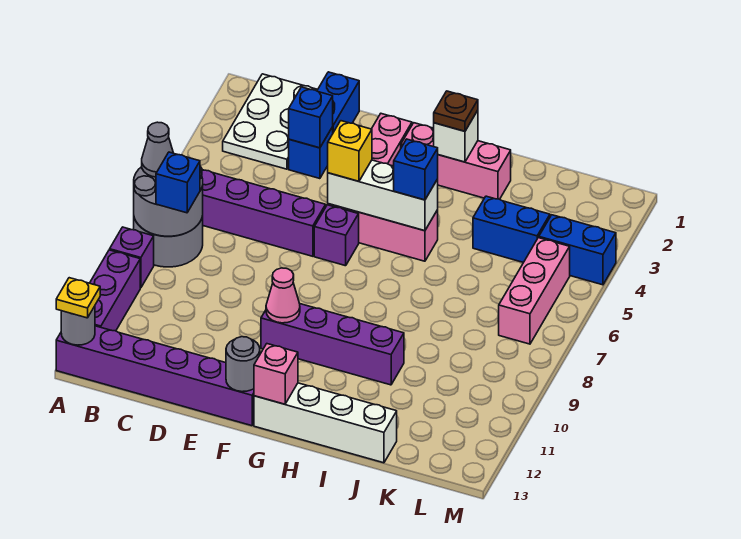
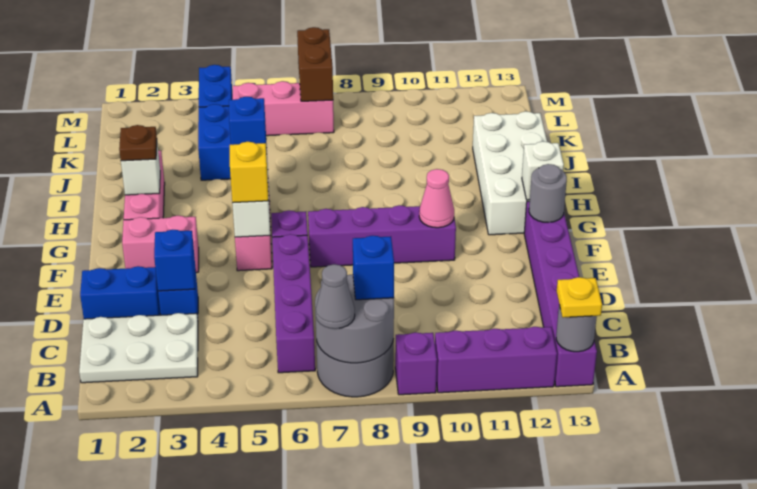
purple 1x4 brick [261,304,404,385] -> purple 1x4 brick turned to [308,205,456,267]
white 1x4 brick [254,383,397,463] -> white 2x4 brick [473,111,547,235]
pink 1x1 brick [254,344,298,404] -> white 1x1 brick [522,141,564,200]
none -> brown 1x2 brick [297,27,333,101]

